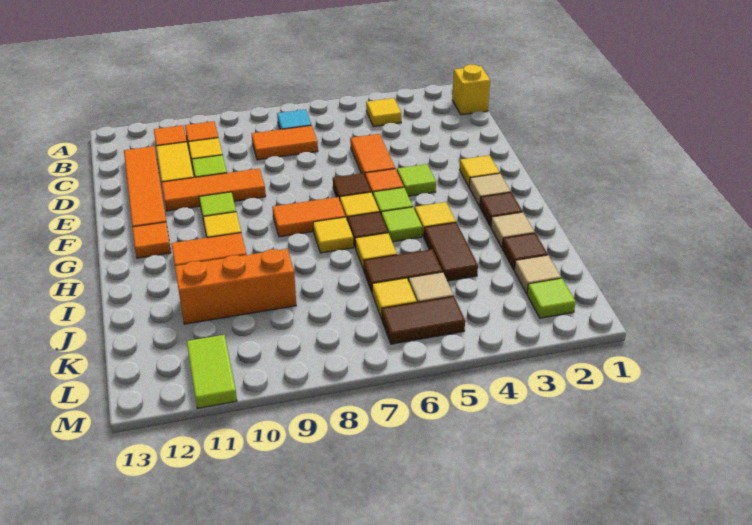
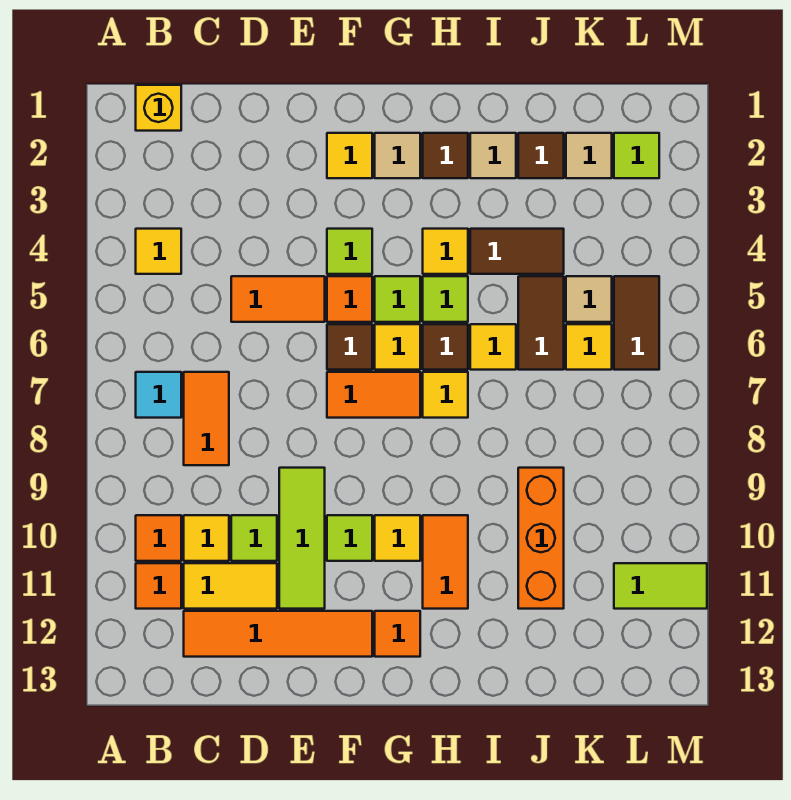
orange 1x3 tile [162,168,266,211] -> lime 1x3 tile [279,468,325,609]
orange 1x2 tile [272,197,345,237] -> orange 1x2 tile turned to [327,372,420,418]

